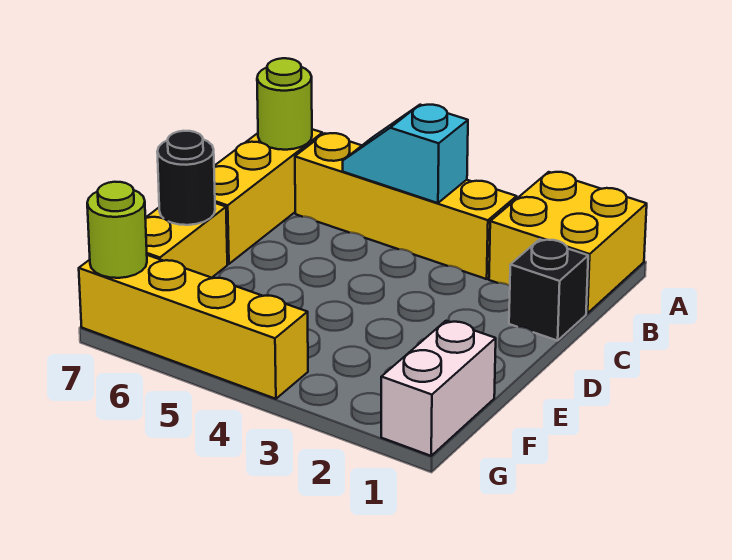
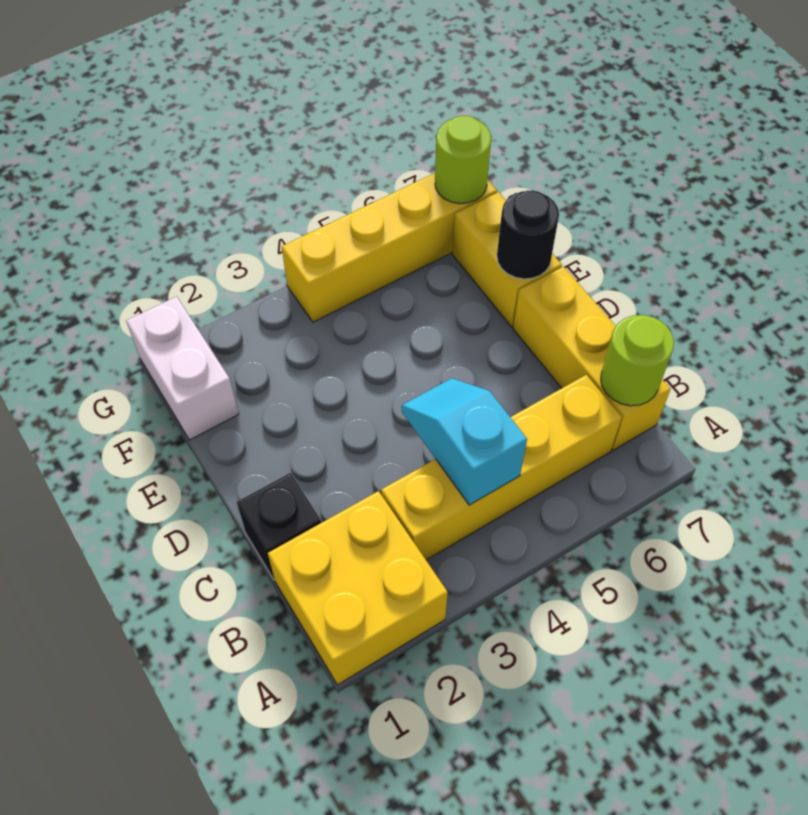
cyan 1x2 slope [343,105,468,203] -> cyan 1x2 slope turned to [402,378,527,505]

